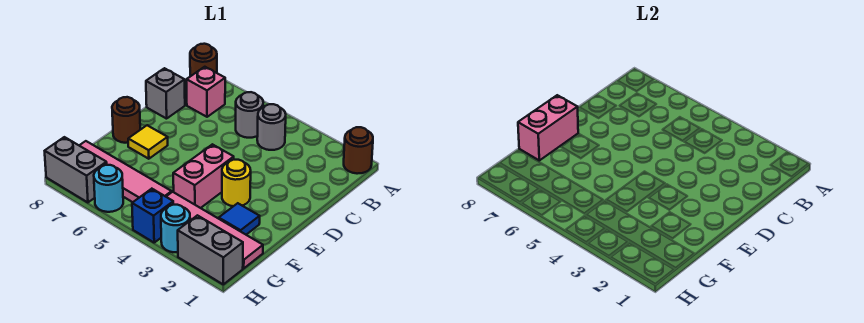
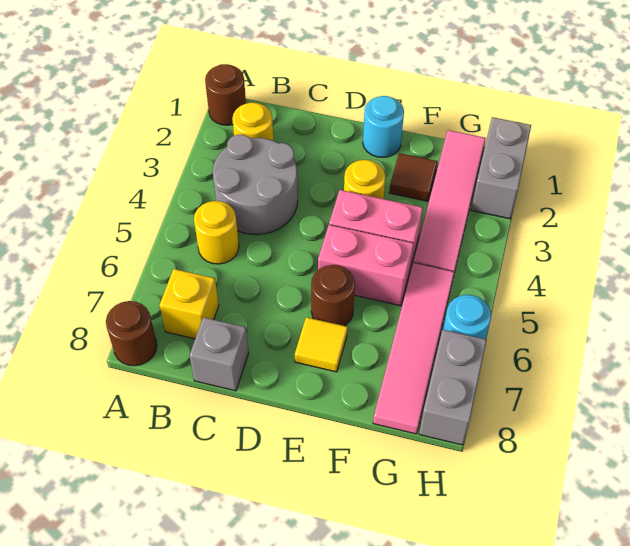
none -> yellow 1x1 round brick [232,103,273,140]
grey 1x1 round brick [257,104,286,150] -> grey 2x2 round brick [213,135,298,235]
grey 1x1 round brick [236,92,263,138] -> yellow 1x1 round brick [194,201,239,264]
pink 1x1 brick [187,67,225,117] -> yellow 1x1 brick [160,269,219,339]
brown 1x1 round brick [112,97,140,143] -> brown 1x1 round brick moved to [311,265,355,326]
pink 1x2 brick [518,95,578,160] -> pink 1x2 brick moved to [318,225,414,306]
blue 1x1 tile [219,203,260,235] -> brown 1x1 tile [389,153,437,201]
cyan 1x1 round brick [161,205,190,252] -> cyan 1x1 round brick moved to [363,96,404,157]
blue 1x1 brick [132,189,173,242] -> none

